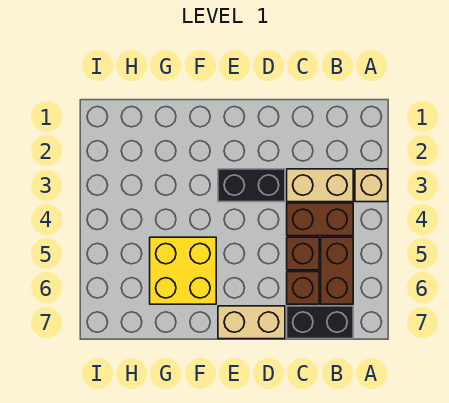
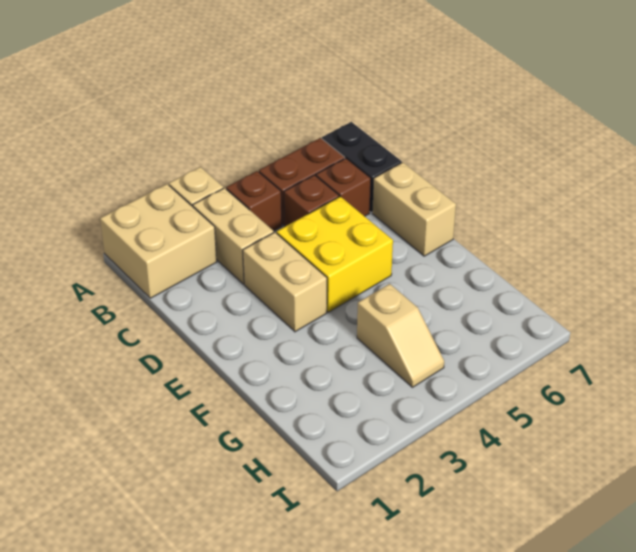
none -> tan 2x2 brick [100,184,217,298]
brown 1x2 brick [287,203,353,236] -> brown 1x1 brick [226,171,282,231]
black 1x2 brick [218,169,285,202] -> tan 1x2 brick [243,232,327,332]
yellow 2x2 brick [150,237,216,304] -> yellow 2x2 brick moved to [277,196,393,312]
none -> tan 1x2 slope [357,284,444,387]

